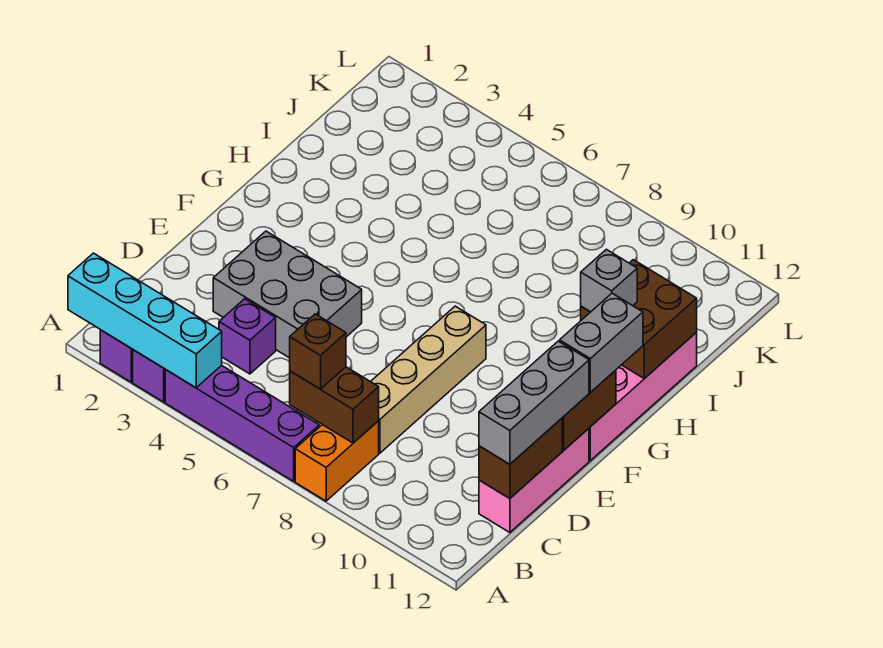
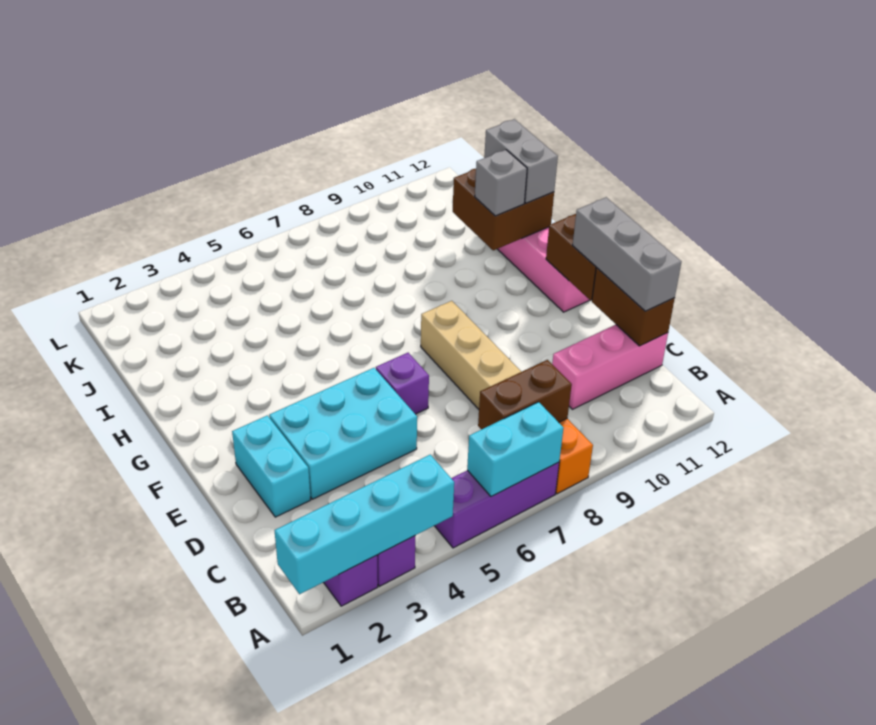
purple 1x4 brick [165,365,319,481] -> purple 1x3 brick [435,462,559,548]
none -> cyan 1x2 brick [467,402,563,497]
brown 1x1 brick [290,314,346,389] -> none
purple 1x1 brick [219,299,276,374] -> purple 1x1 brick moved to [376,353,429,414]
pink 1x3 brick [479,428,589,533] -> pink 1x3 brick turned to [552,325,668,409]
none -> cyan 1x2 brick [232,415,311,517]
grey 2x3 brick [213,231,362,358] -> cyan 2x3 brick [269,368,417,499]
grey 1x2 brick [560,293,643,392] -> grey 1x2 brick moved to [484,119,558,203]

